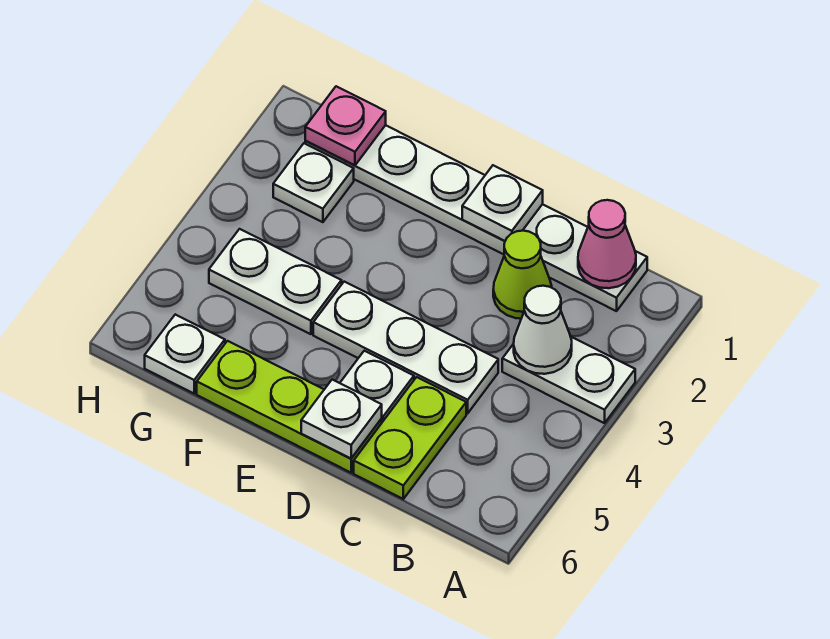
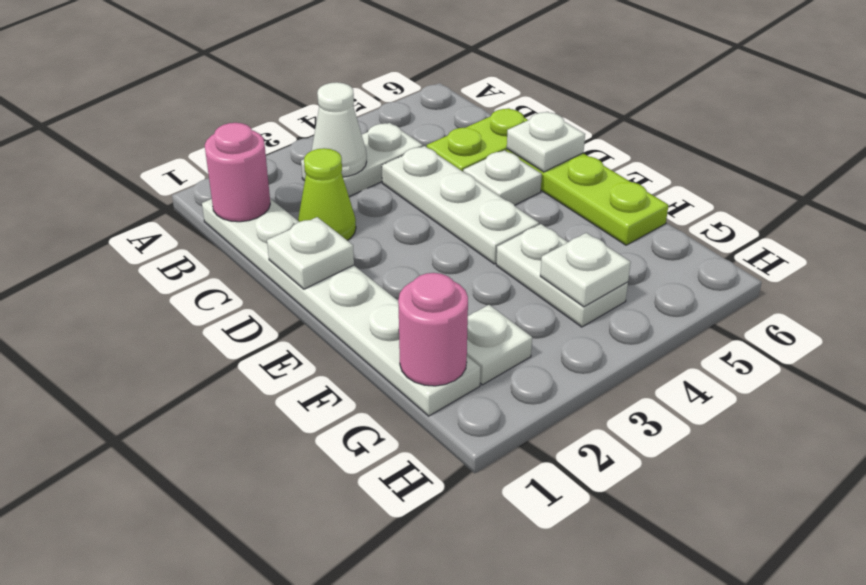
white 1x2 plate [502,337,635,423] -> white 1x2 plate turned to [301,123,423,196]
pink 1x1 cone [578,200,636,288] -> pink 1x1 round brick [205,123,270,222]
pink 1x1 plate [305,86,386,165] -> pink 1x1 round brick [398,273,468,386]
white 1x1 plate [145,314,225,393] -> white 1x1 plate moved to [540,233,631,307]

